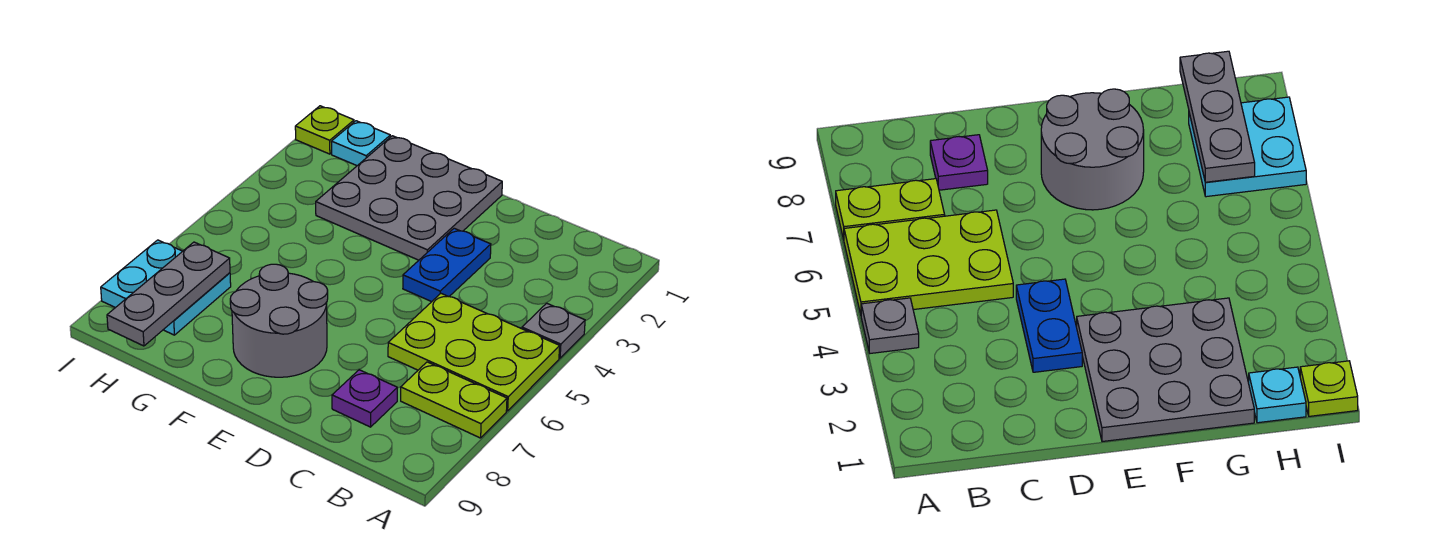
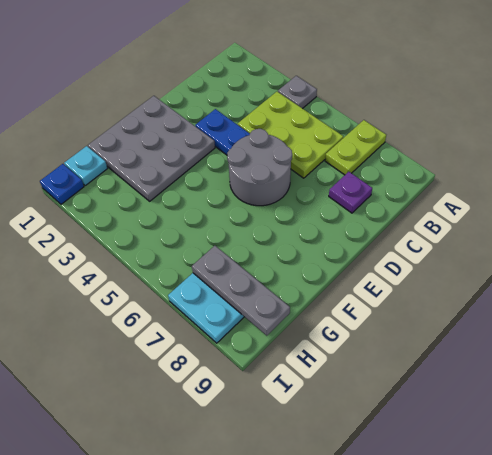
lime 2x3 plate [388,294,560,411] -> lime 2x3 plate turned to [238,92,343,178]
grey 2x2 round brick [230,264,328,377] -> grey 2x2 round brick moved to [227,129,292,206]
lime 1x1 plate [295,106,354,154] -> blue 1x1 plate [40,164,84,204]

